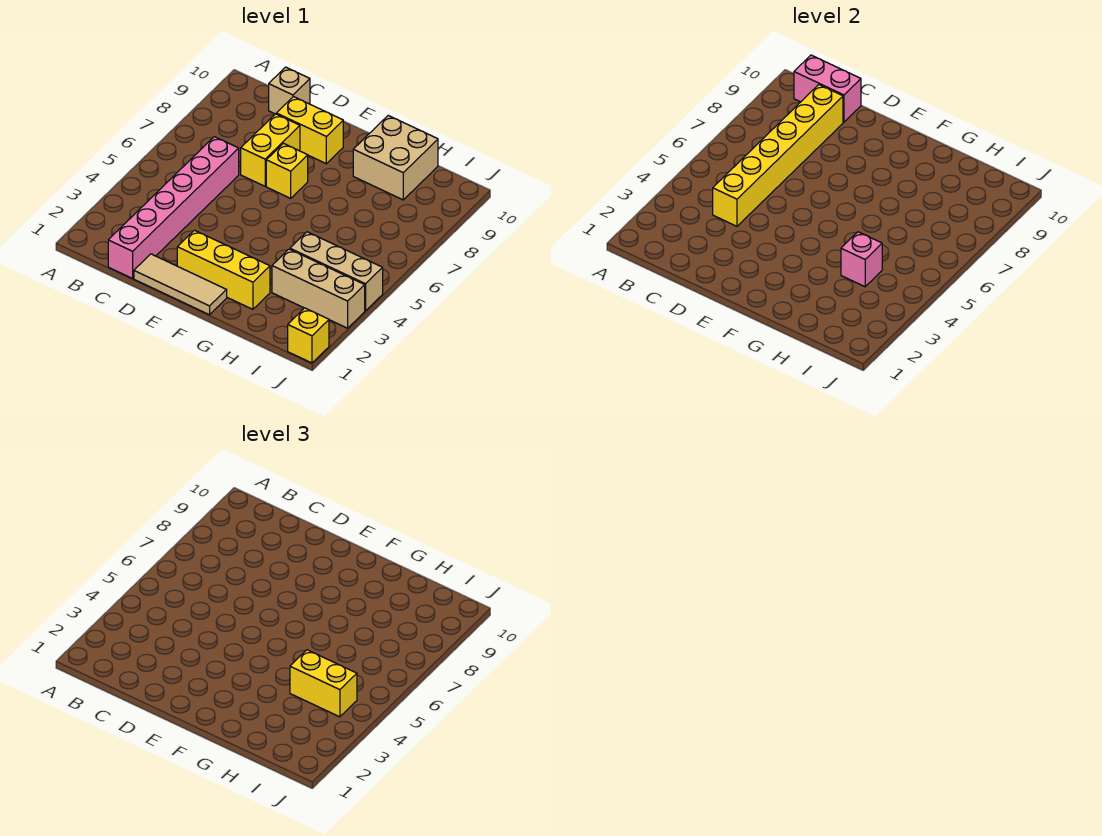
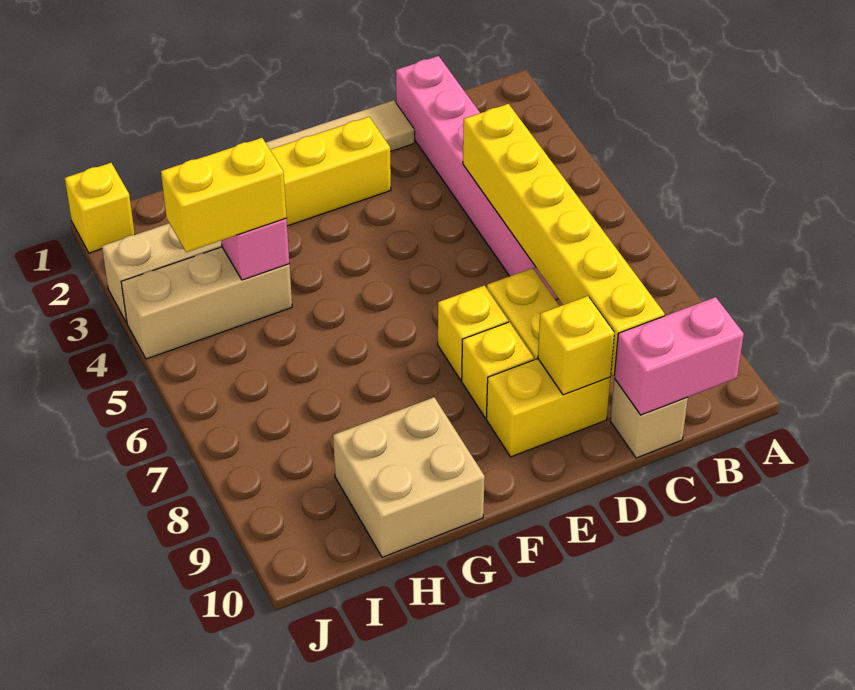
none -> yellow 1x1 brick [538,296,614,395]
none -> yellow 1x1 brick [462,322,534,418]

